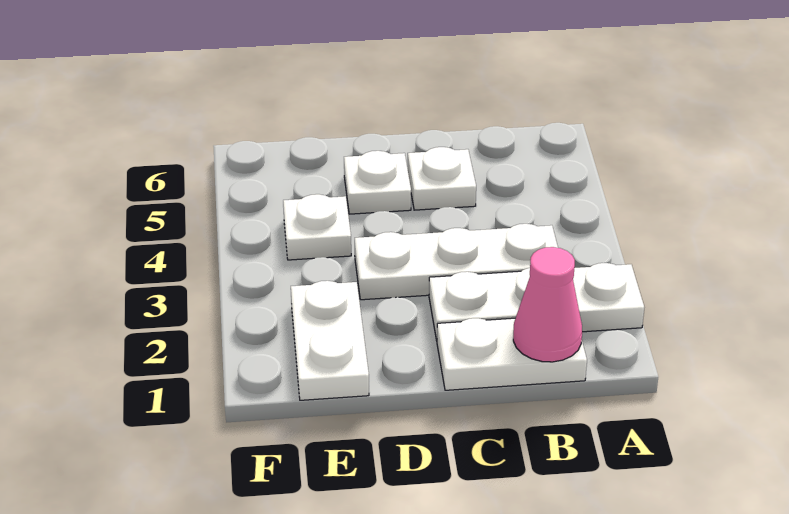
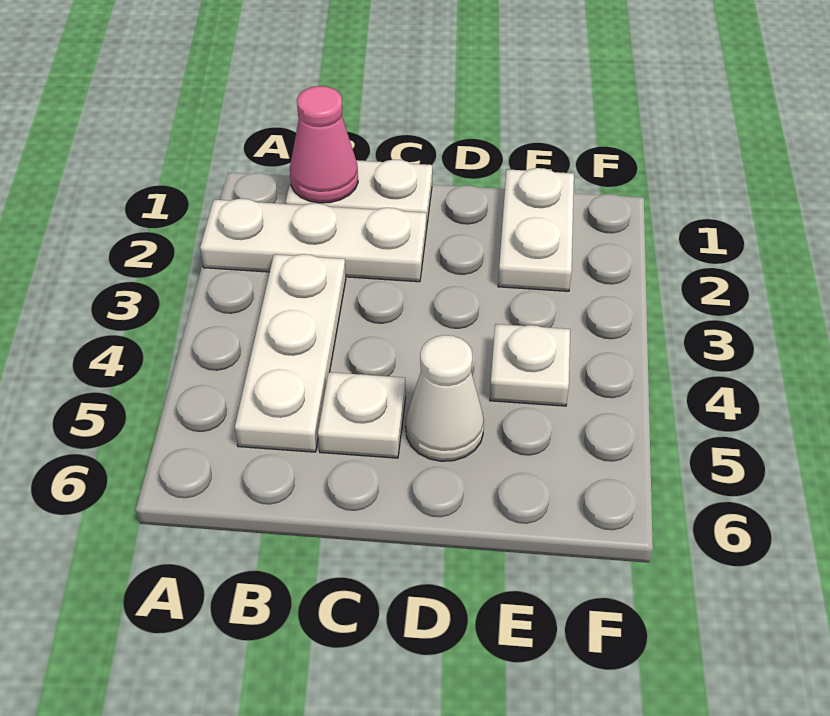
white 1x3 plate [355,224,558,300] -> white 1x3 plate turned to [235,254,346,452]
white 1x1 plate [344,151,411,214] -> white 1x1 cone [406,335,484,461]

